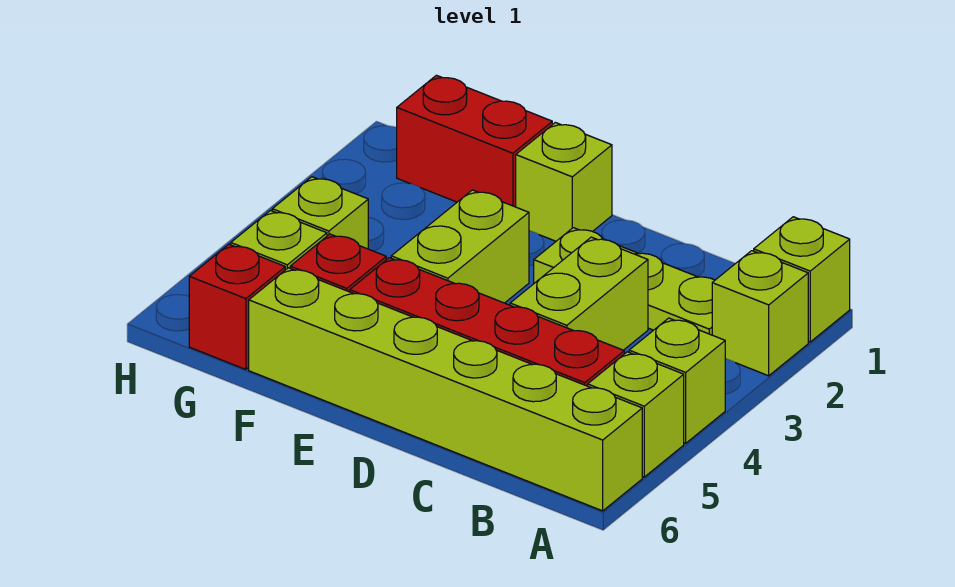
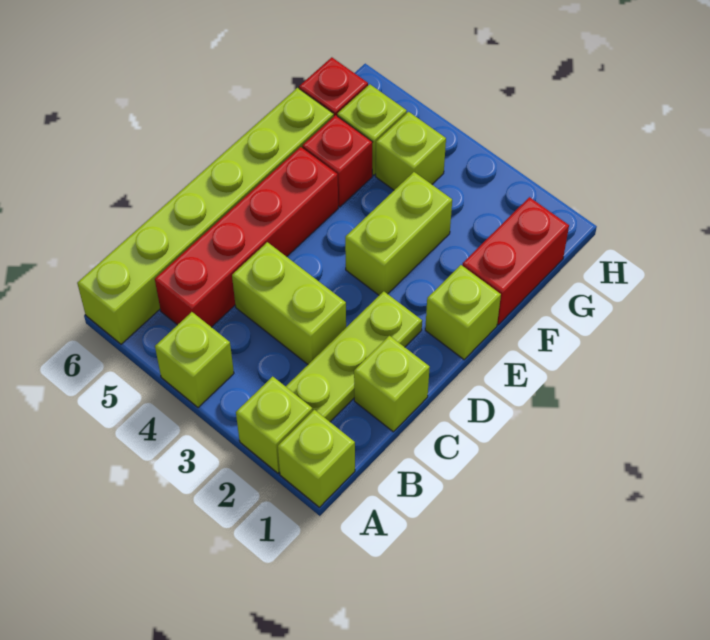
lime 1x1 brick [588,352,684,477] -> lime 1x1 brick moved to [354,336,430,432]
lime 1x2 brick [391,190,529,303] -> lime 1x2 brick turned to [345,172,452,295]

